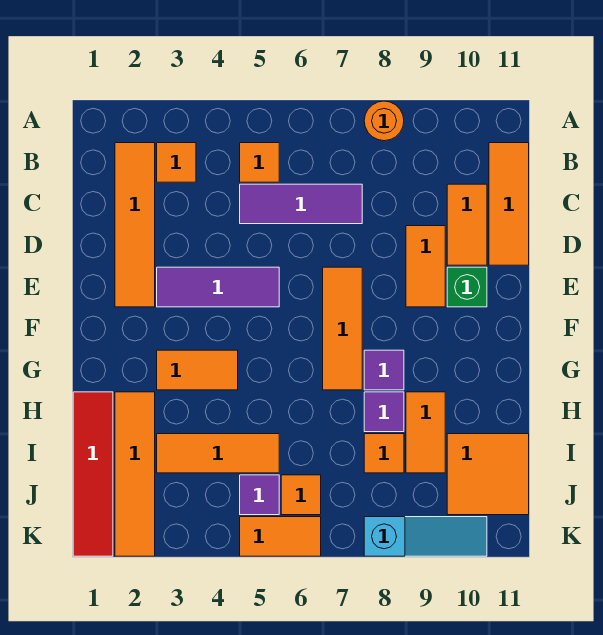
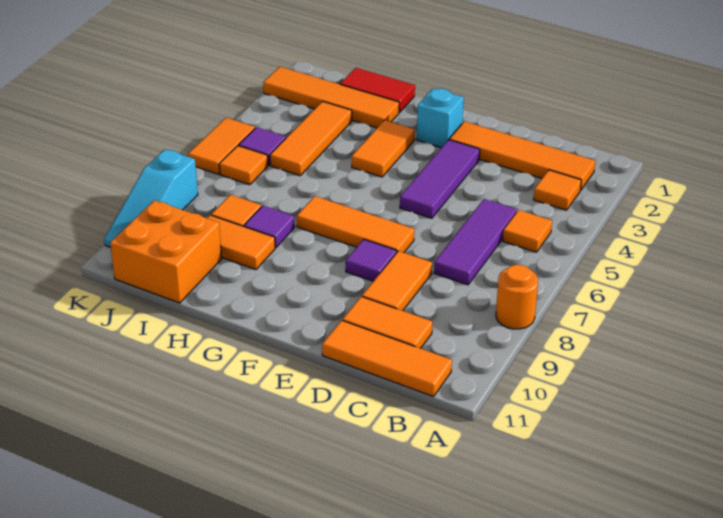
orange 1x2 tile [406,226,445,307] -> orange 1x2 tile turned to [362,251,432,311]
green 1x1 brick [447,267,487,307] -> none
none -> cyan 1x1 brick [417,88,464,148]
purple 1x1 tile [364,350,404,390] -> purple 1x1 tile moved to [346,239,397,281]
red 1x4 tile [73,392,113,556] -> red 1x2 tile [340,68,415,112]
orange 2x2 tile [447,434,529,515] -> orange 2x2 brick [110,200,222,303]

